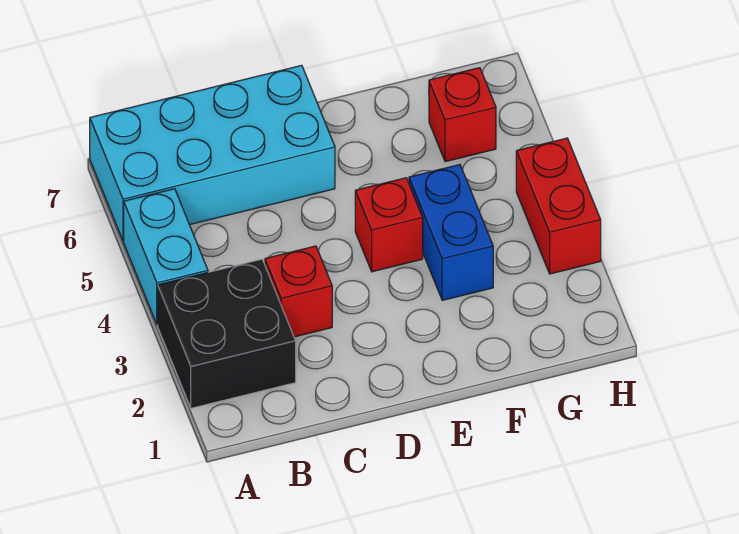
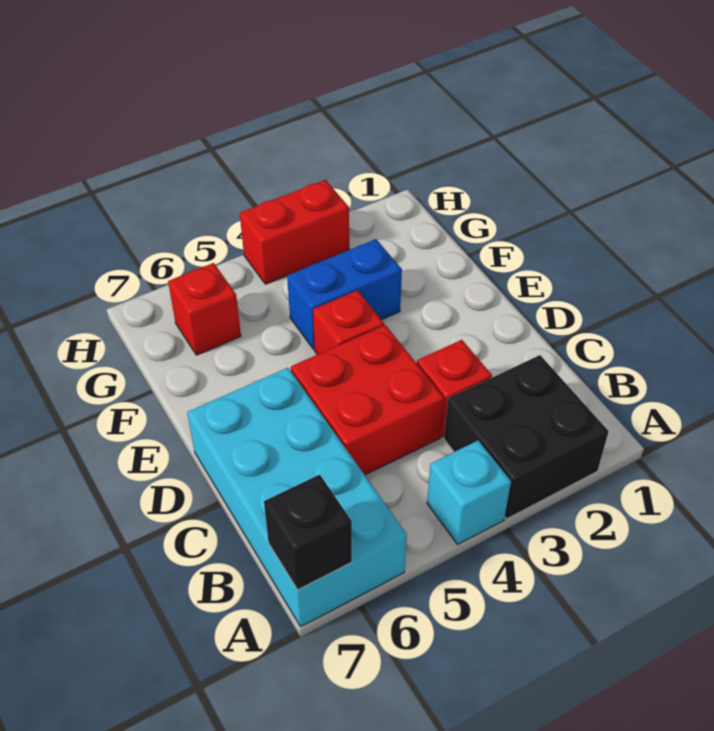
cyan 1x2 brick [124,189,208,325] -> cyan 1x1 brick [427,440,511,544]
none -> black 1x1 brick [264,475,352,590]
none -> red 2x2 brick [291,325,444,475]

